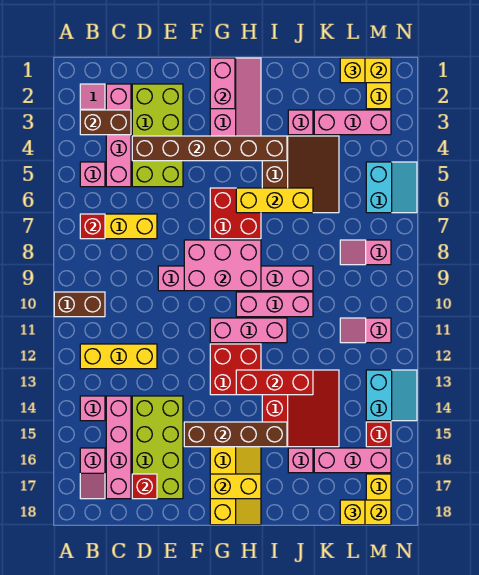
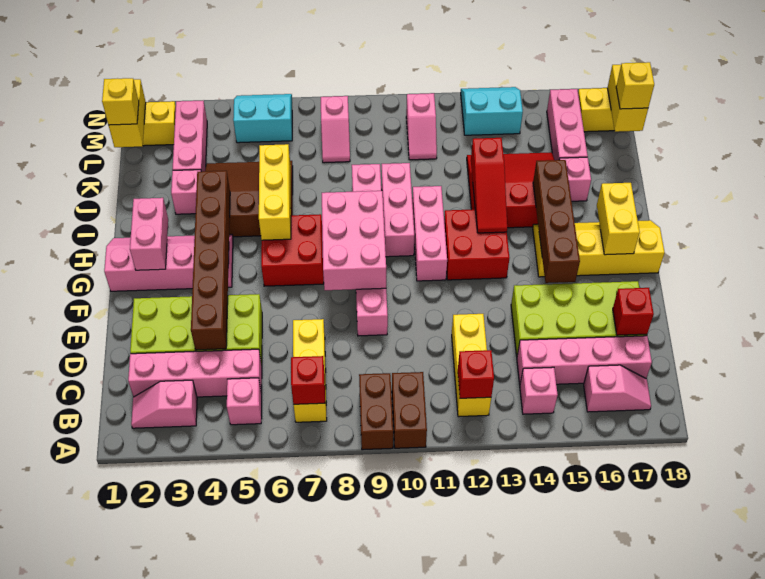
brown 1x2 brick [80,110,131,135] -> brown 1x2 brick moved to [359,373,393,450]
pink 1x2 brick [210,58,235,109] -> pink 1x2 brick turned to [130,198,168,270]
red 1x3 brick [236,370,313,395] -> red 1x3 slope [471,138,507,233]
red 1x1 brick [366,422,391,447] -> red 1x1 brick moved to [458,350,494,398]

